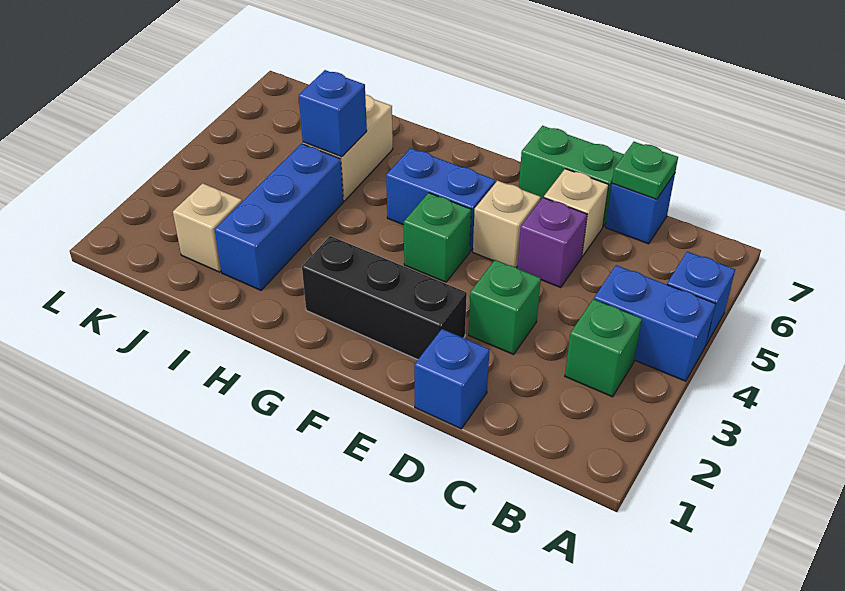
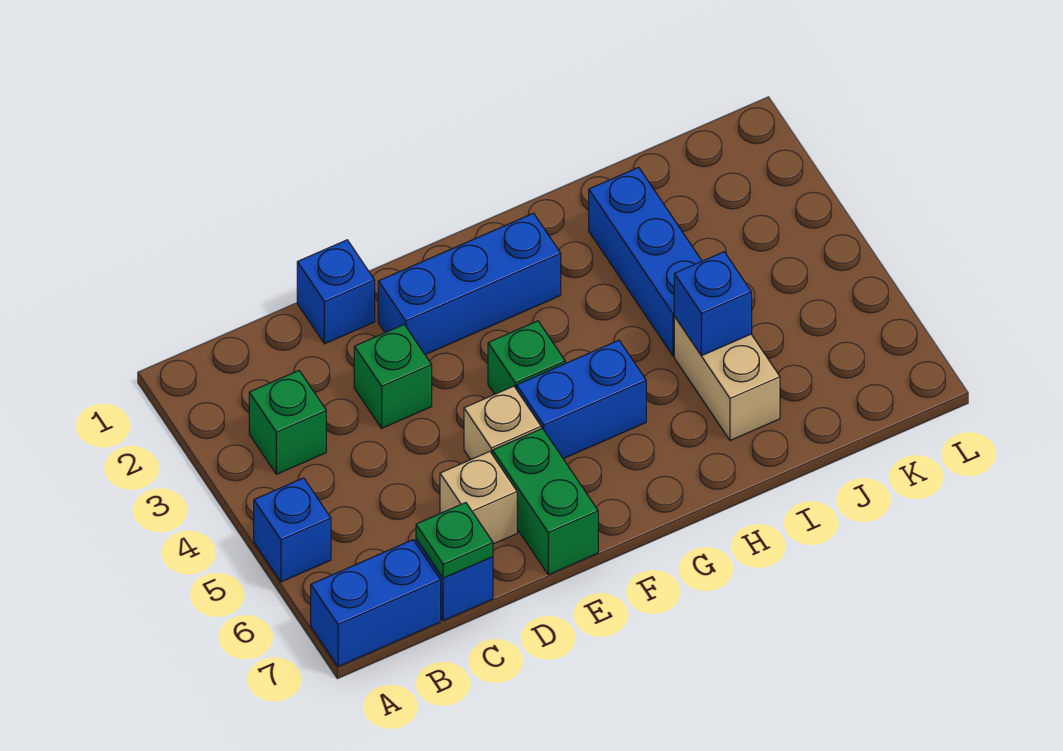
blue 1x2 brick [594,265,716,381] -> blue 1x2 brick moved to [311,540,441,667]
purple 1x1 brick [517,198,587,287] -> none
green 1x2 brick [519,126,624,227] -> green 1x2 brick turned to [493,428,598,575]
black 1x3 brick [302,236,467,360] -> blue 1x3 brick [378,213,561,355]
tan 1x1 brick [173,183,242,272] -> none

